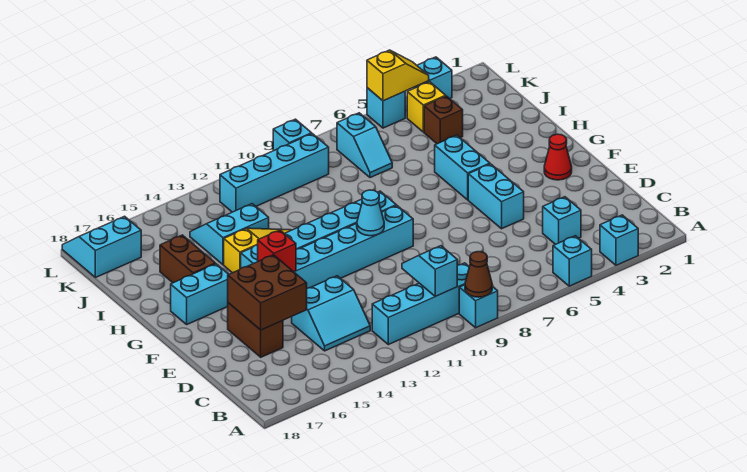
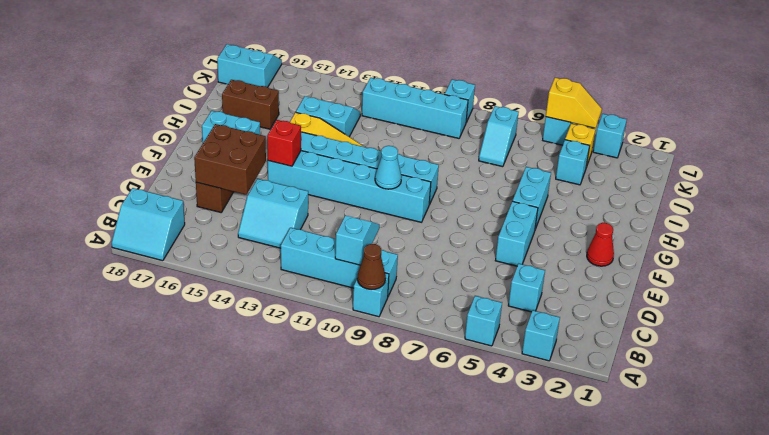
none -> cyan 2x2 slope [112,188,185,261]
brown 1x2 brick [160,235,215,283] -> brown 1x2 brick turned to [222,80,279,129]
brown 1x1 brick [424,96,463,144] -> cyan 1x1 brick [556,140,590,185]

